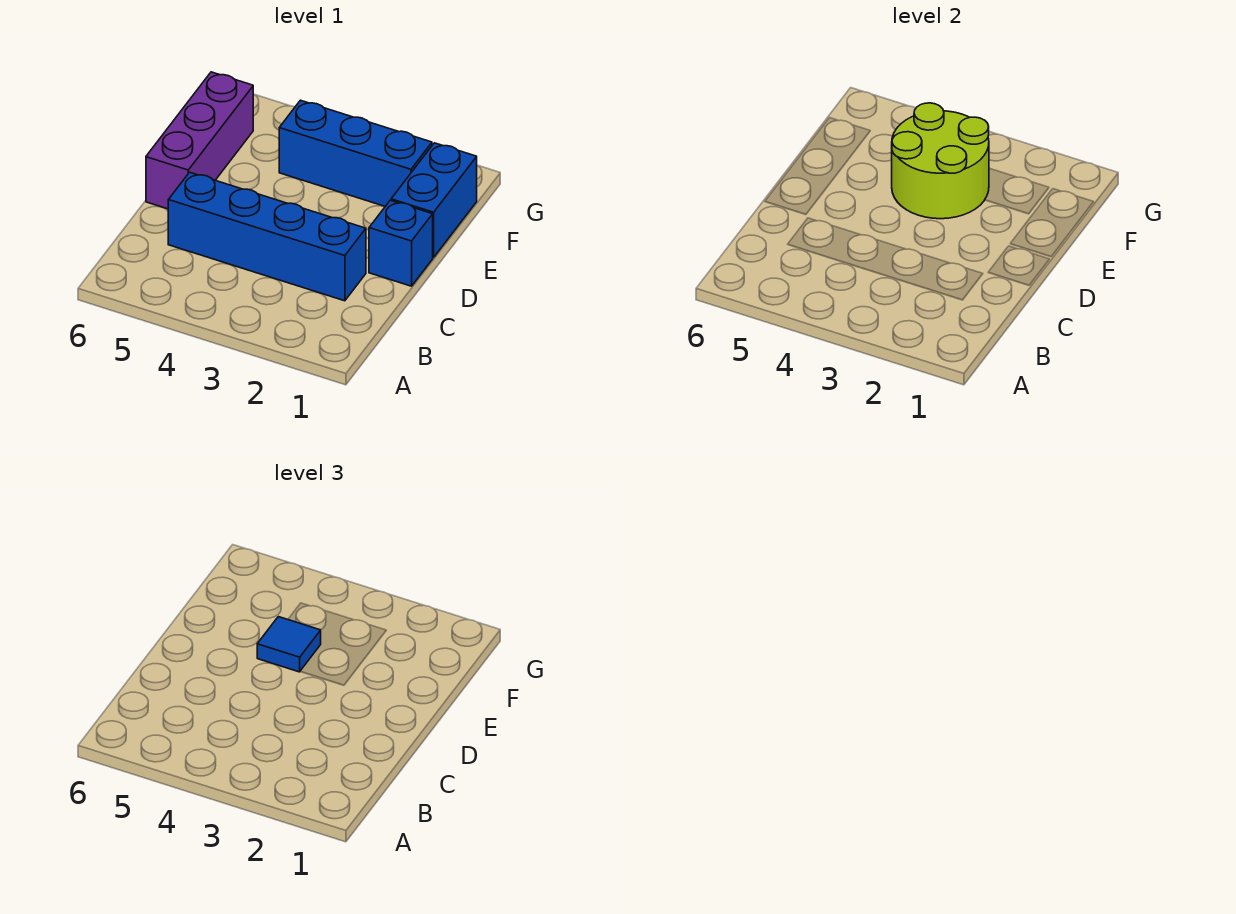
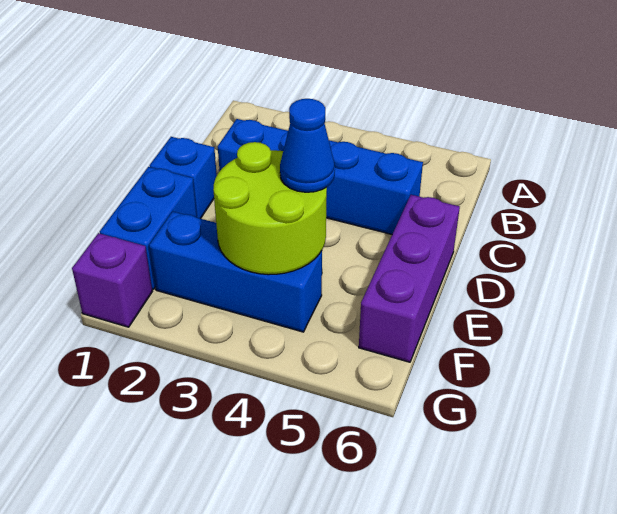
blue 1x1 tile [257,617,321,672] -> blue 1x1 cone [280,99,335,192]
none -> purple 1x1 brick [72,233,152,327]

